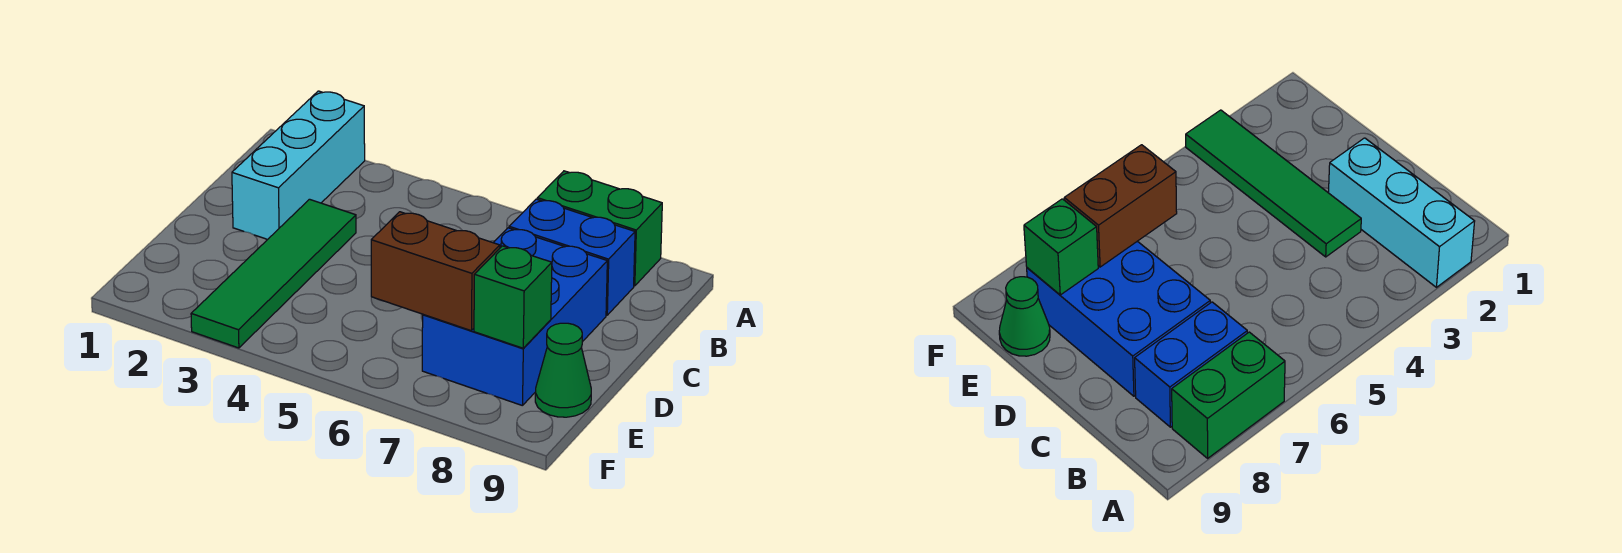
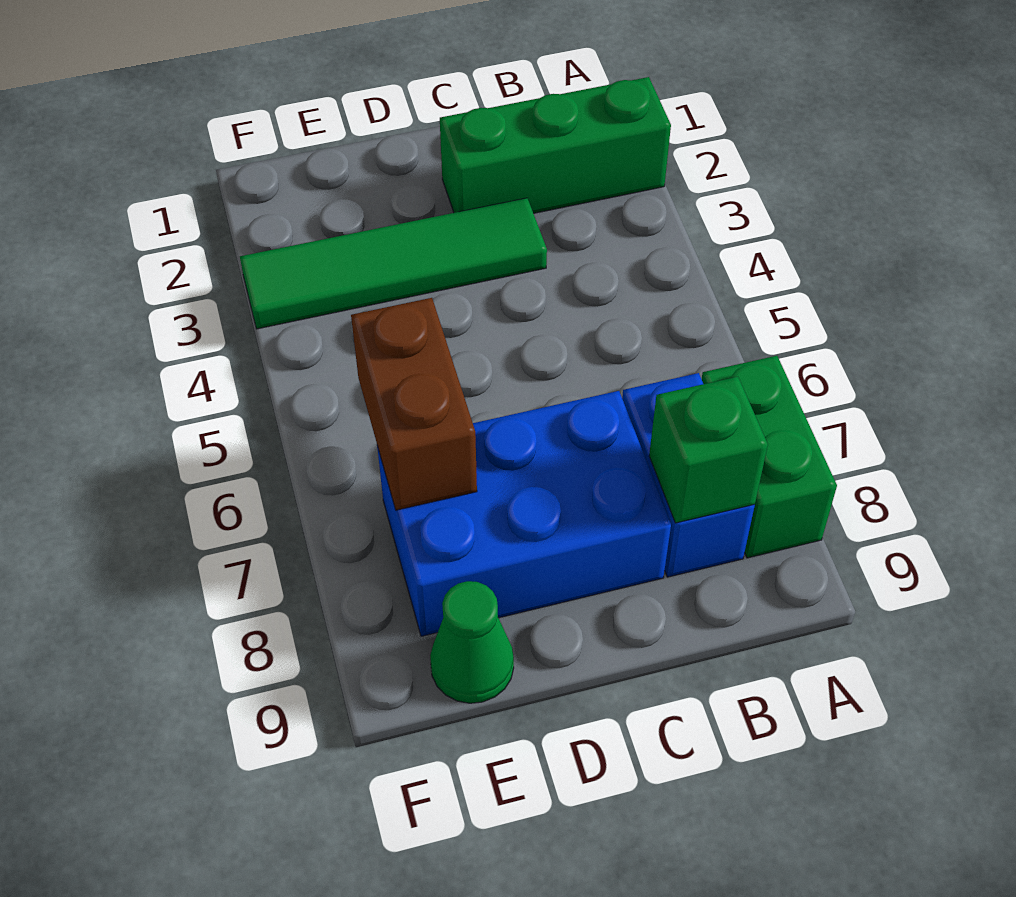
cyan 1x3 brick [232,91,365,240] -> green 1x3 brick [440,77,671,213]
green 1x1 brick [474,246,552,348] -> green 1x1 brick moved to [649,377,768,523]

